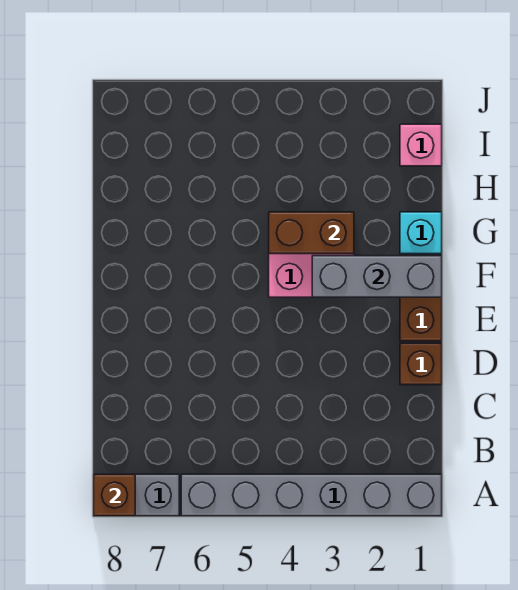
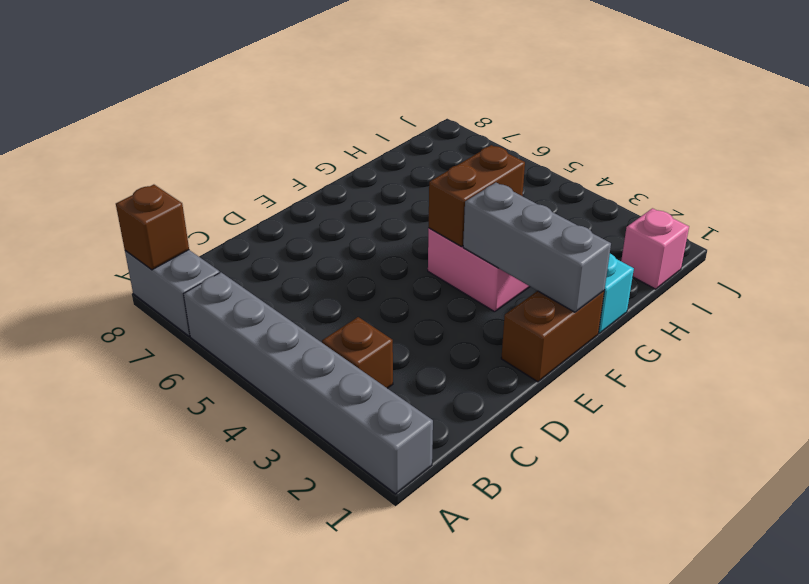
brown 1x1 brick [400,343,442,385] -> brown 1x1 brick moved to [322,317,393,388]
brown 1x2 brick [269,212,354,254] -> brown 1x2 brick turned to [428,145,525,247]

